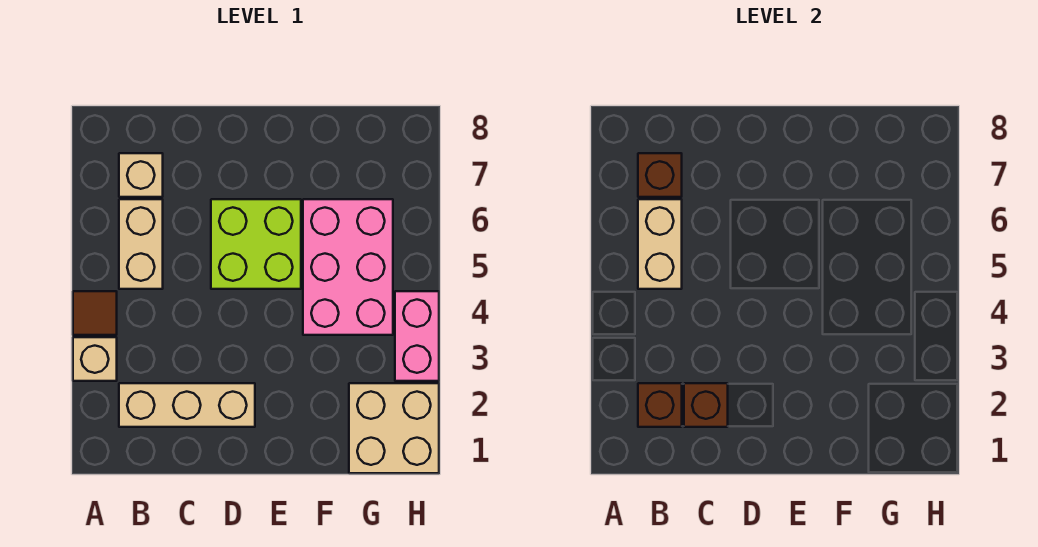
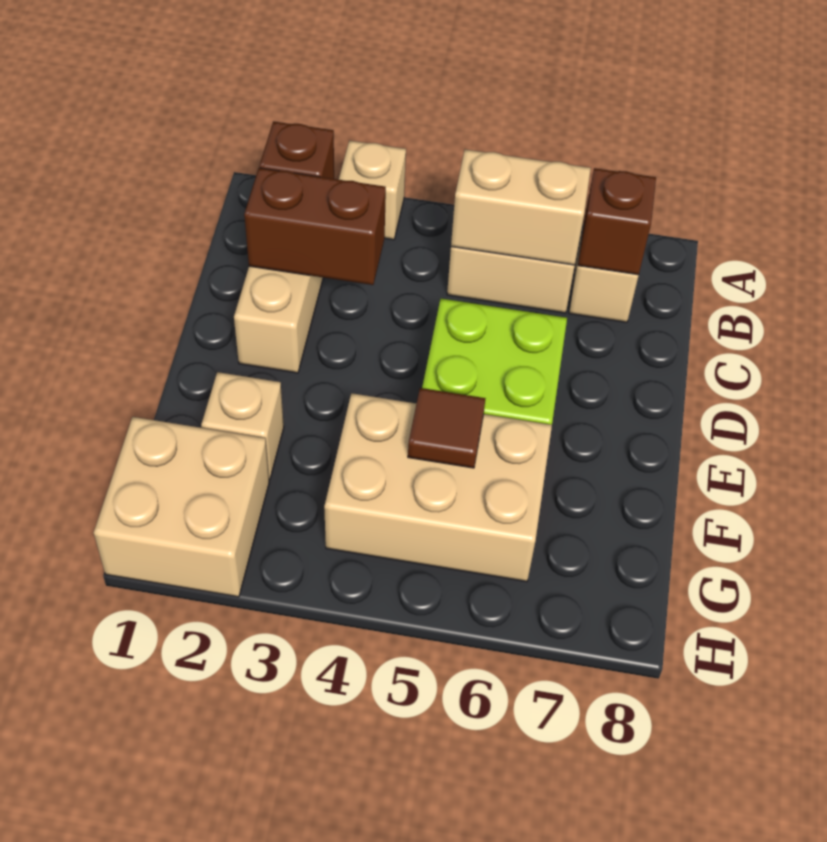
brown 1x1 tile [73,291,117,335] -> brown 1x1 tile moved to [408,388,486,468]
brown 1x1 brick [684,383,728,427] -> brown 1x2 brick [244,168,386,285]
none -> tan 1x1 brick [201,372,284,479]
pink 2x3 brick [303,199,393,335] -> tan 2x3 brick [324,393,552,582]
pink 1x2 brick [395,291,439,381] -> none

